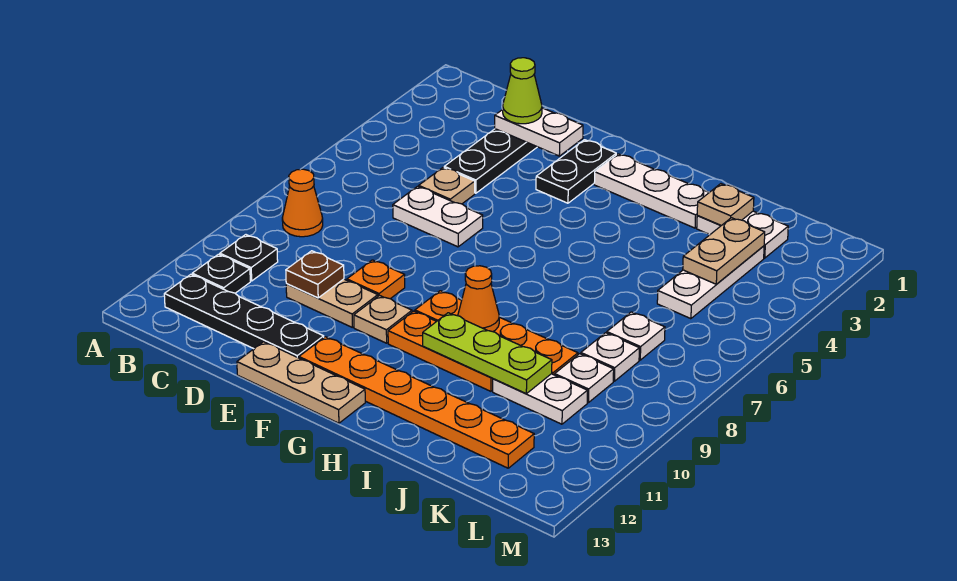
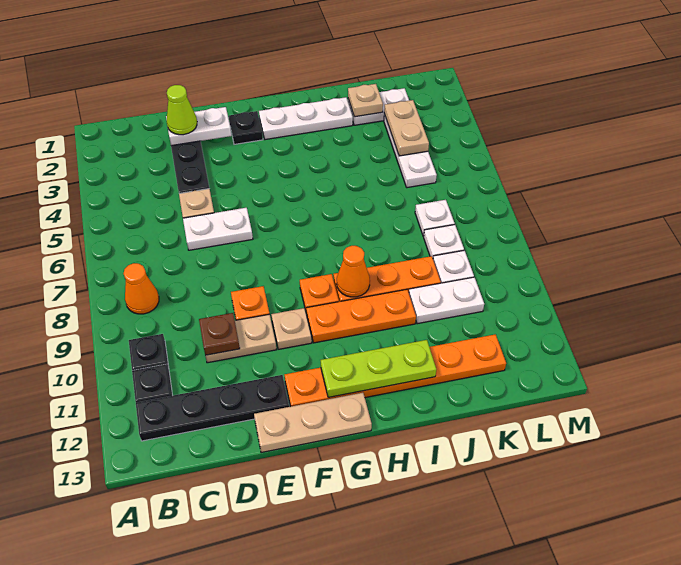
black 1x2 plate [536,140,616,203] -> black 1x1 plate [229,111,263,144]
lime 1x3 plate [423,313,552,394] -> lime 1x3 plate moved to [321,340,436,397]

